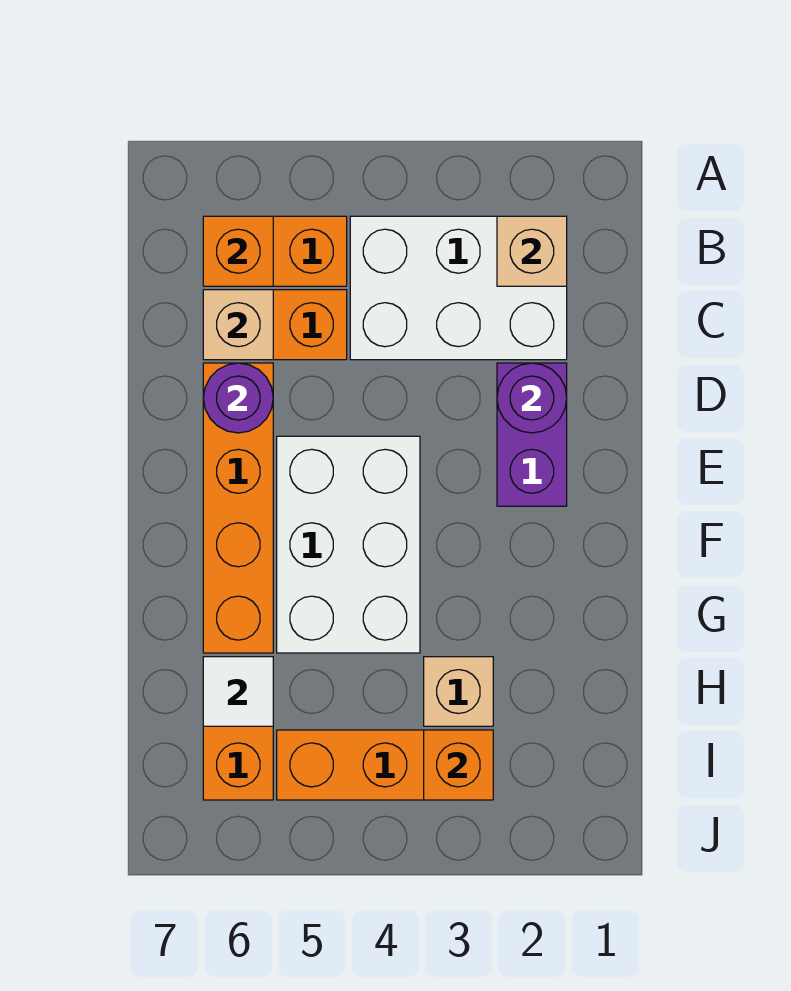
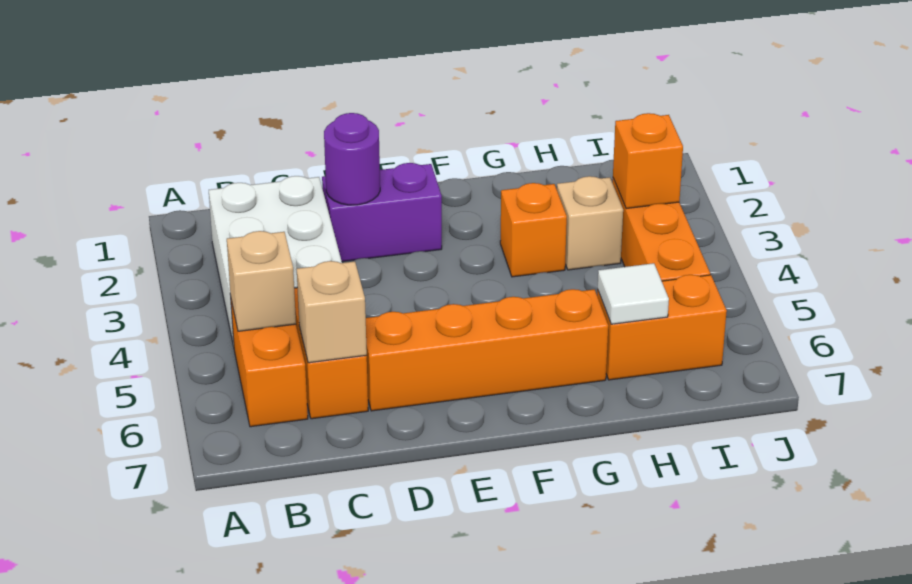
tan 1x1 brick [497,216,567,286] -> tan 1x1 brick moved to [227,231,296,331]
orange 1x1 brick [203,216,273,286] -> orange 1x1 brick moved to [500,183,567,277]
purple 1x1 round brick [203,363,273,433] -> none
white 2x3 brick [277,436,420,653] -> none

